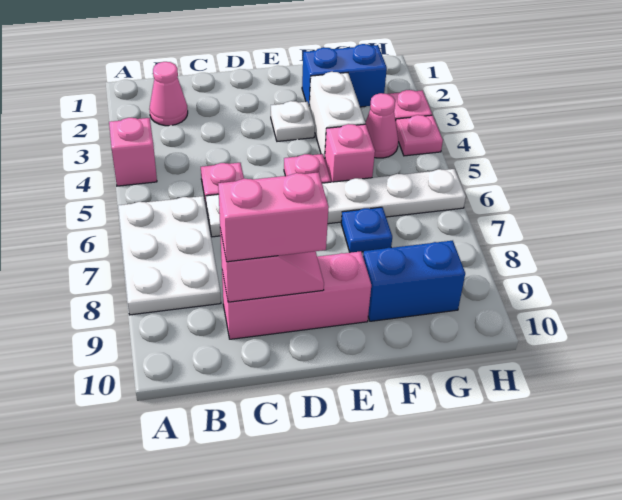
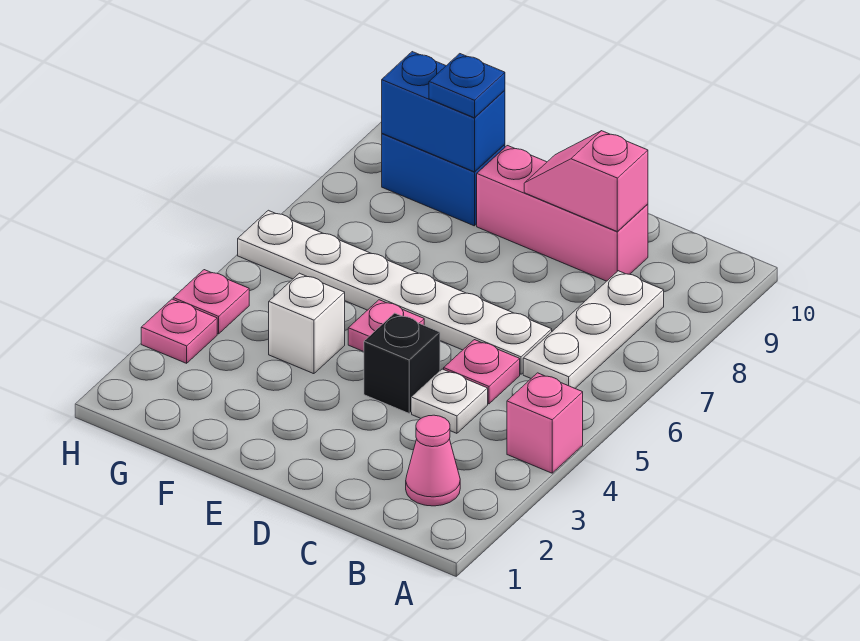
white 2x3 plate [118,196,221,315] -> white 1x3 plate [523,271,664,388]
pink 1x2 brick [218,172,329,262] -> none
none -> black 1x1 brick [364,313,440,413]
white 1x1 plate [271,101,315,141] -> white 1x1 plate moved to [412,369,488,433]
blue 1x2 brick [302,44,387,107] -> blue 1x2 brick moved to [382,52,505,172]
white 1x2 brick [309,72,365,158] -> white 1x1 brick [269,273,345,374]
pink 1x1 brick [325,124,375,182] -> none
blue 1x1 plate [341,207,392,253] -> blue 1x1 plate moved to [429,54,505,118]
pink 1x1 cone [365,93,398,158] -> none

